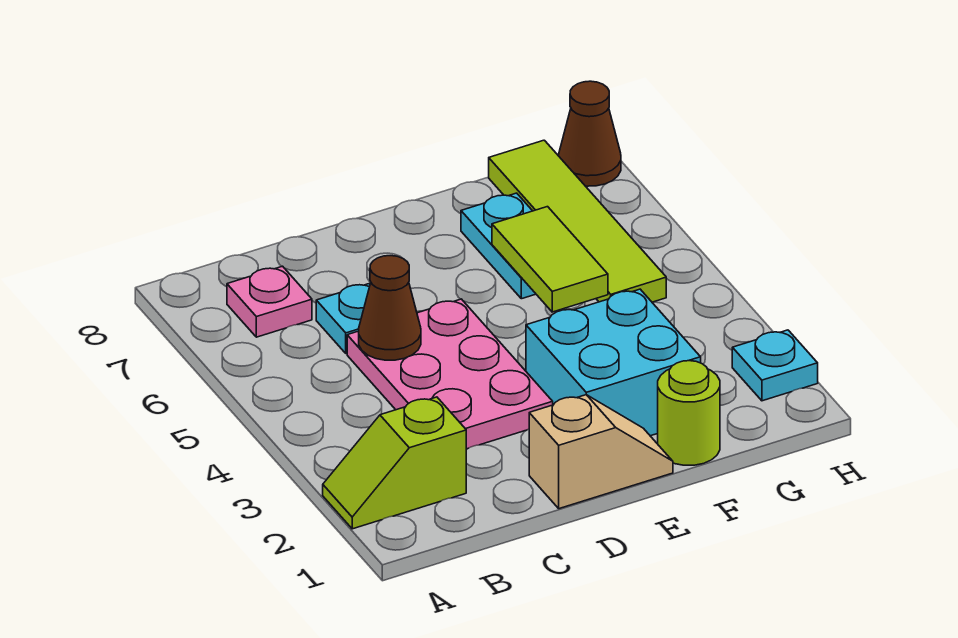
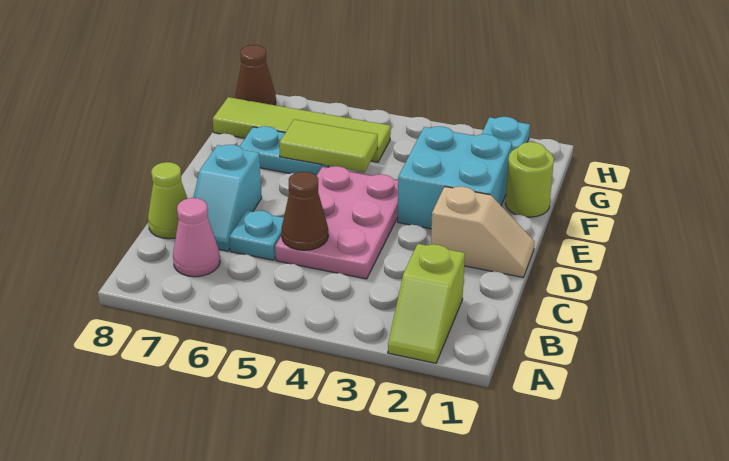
pink 1x1 plate [227,266,312,337] -> pink 1x1 cone [173,198,220,277]
pink 2x3 plate [347,299,553,449] -> pink 2x3 plate turned to [275,166,398,279]
none -> cyan 1x2 slope [193,145,262,251]
none -> lime 1x1 cone [148,162,188,239]
tan 1x2 slope [529,395,673,509] -> tan 1x2 slope turned to [431,187,535,277]

